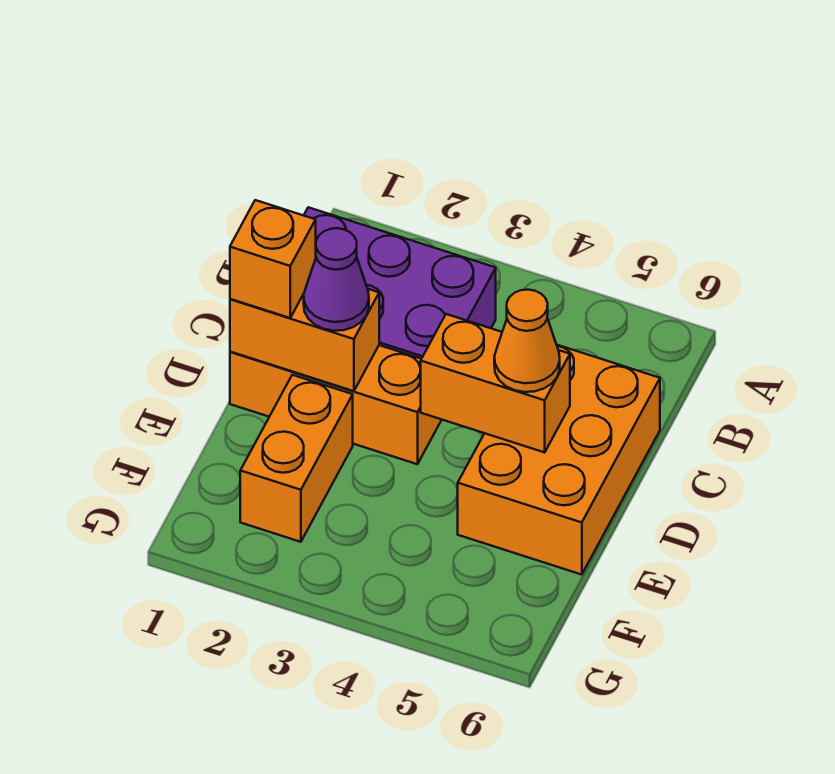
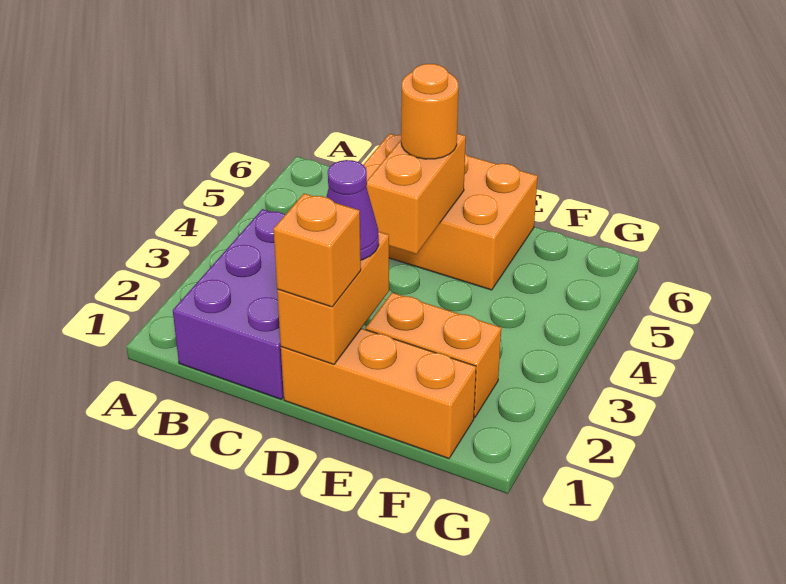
orange 1x3 brick [230,345,442,464] -> orange 1x3 brick turned to [281,328,476,459]
orange 1x1 cone [494,290,560,392] -> orange 1x1 round brick [401,64,459,159]

